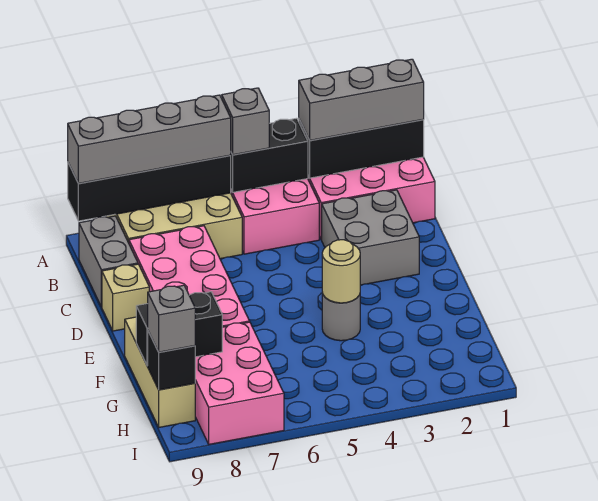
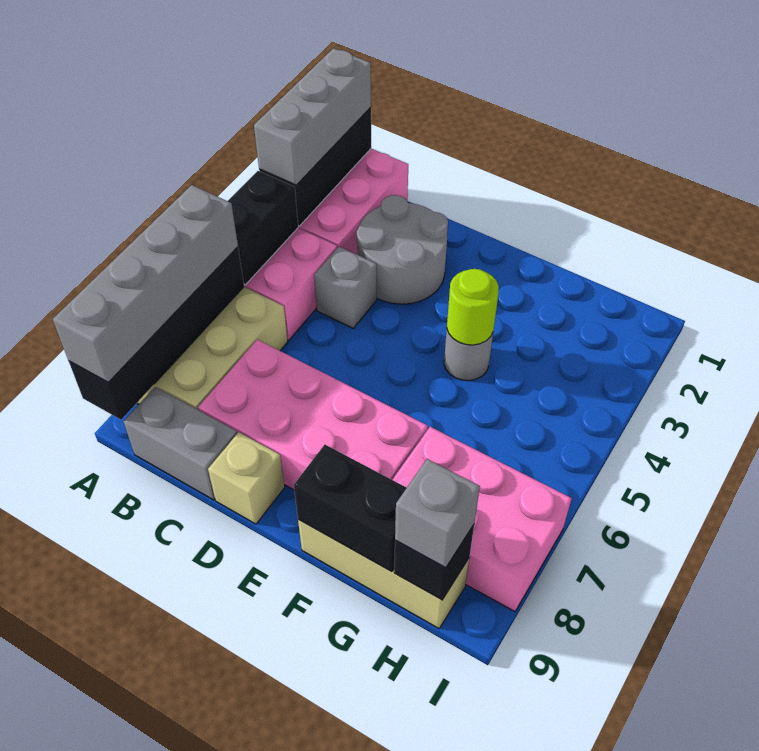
grey 1x1 brick [222,88,269,155] -> grey 1x1 brick moved to [314,247,377,328]
grey 2x2 brick [322,190,419,285] -> grey 2x2 round brick [357,195,448,304]
tan 1x1 round brick [322,240,360,303] -> lime 1x1 round brick [447,269,499,345]
black 1x2 brick [136,292,222,366] -> black 1x2 brick turned to [294,445,406,572]

